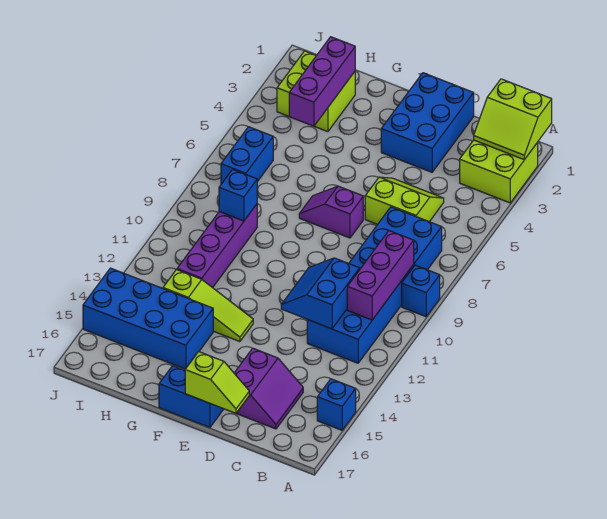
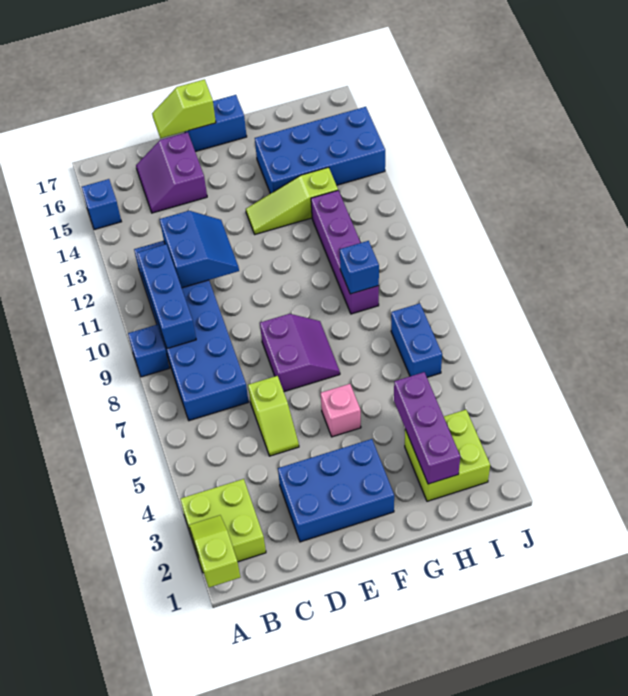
lime 2x2 slope [474,79,552,160] -> lime 1x2 slope [189,515,240,587]
purple 1x3 brick [347,231,414,320] -> blue 1x3 brick [137,244,196,349]
lime 2x2 slope [365,177,444,224] -> lime 1x2 slope [248,376,299,456]
blue 2x3 brick [381,73,474,172] -> blue 2x3 brick turned to [278,439,394,542]
purple 1x2 slope [299,186,363,238] -> purple 2x2 slope [260,314,340,392]
none -> pink 1x1 brick [321,384,361,437]

